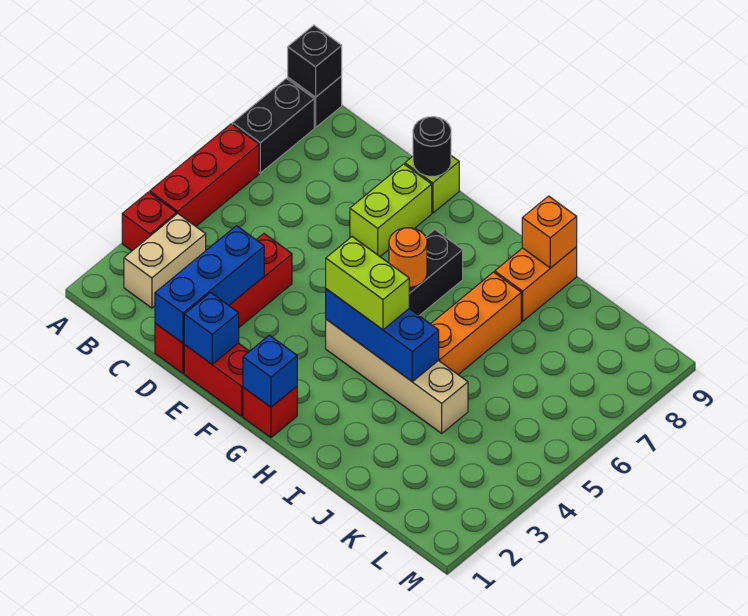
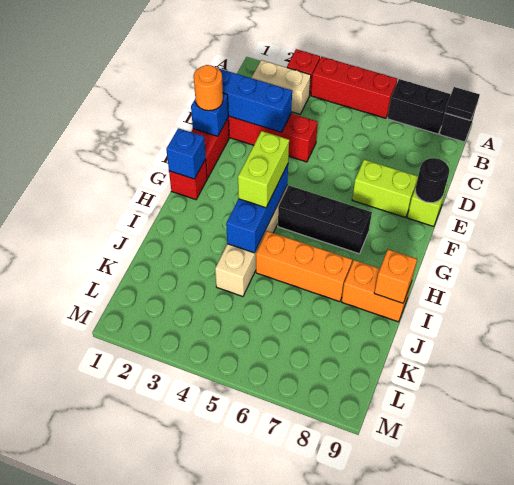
black 1x1 brick [288,25,342,97] -> black 1x1 tile [445,87,480,121]
orange 1x1 round brick [389,228,427,287] -> orange 1x1 round brick moved to [194,65,223,111]

